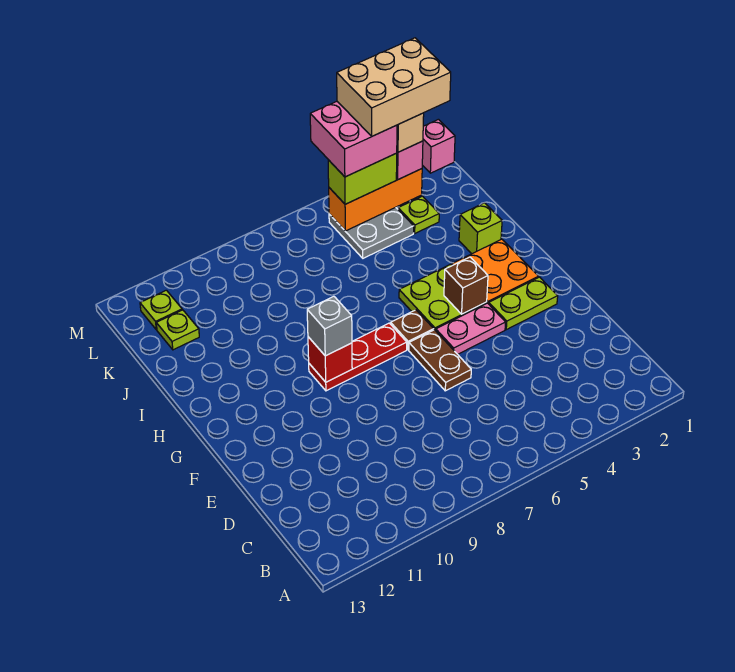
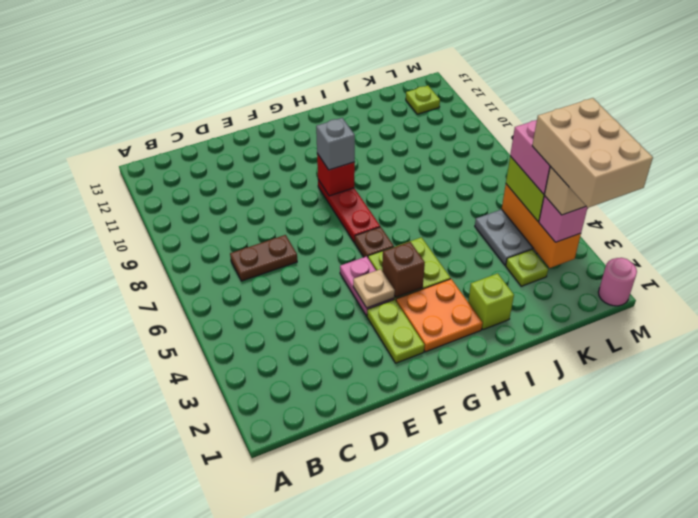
brown 1x2 plate [409,330,471,391] -> brown 1x2 plate moved to [230,235,297,281]
none -> tan 1x1 plate [353,269,395,308]
lime 1x1 plate [156,310,199,350] -> none
pink 1x1 brick [422,119,455,173] -> pink 1x1 round brick [598,258,637,306]

